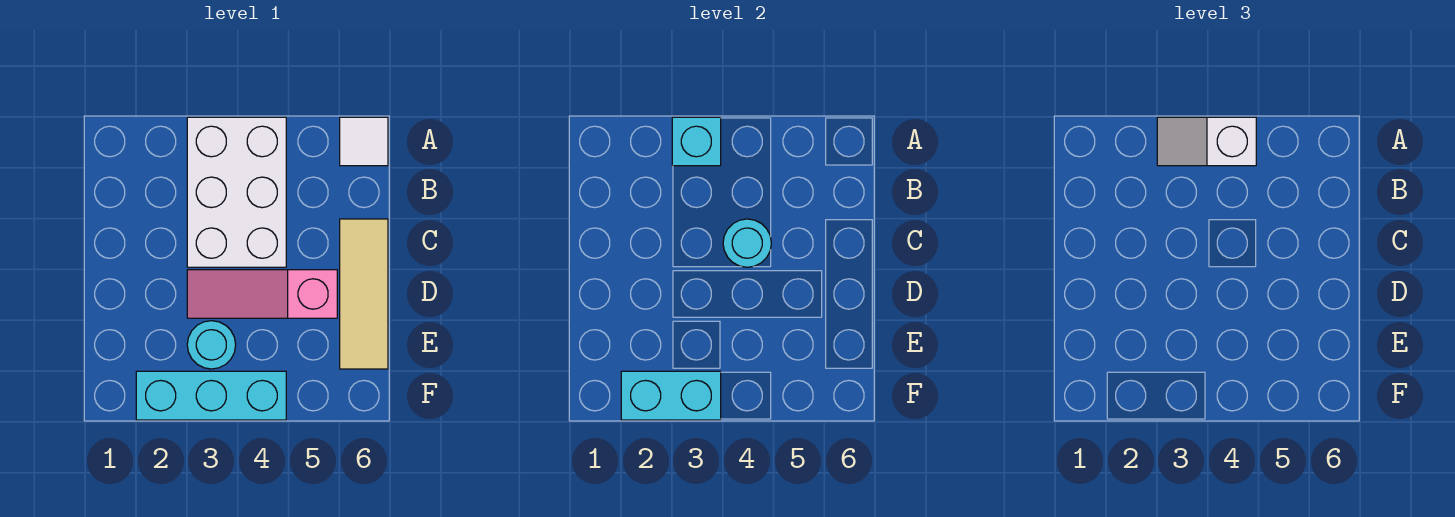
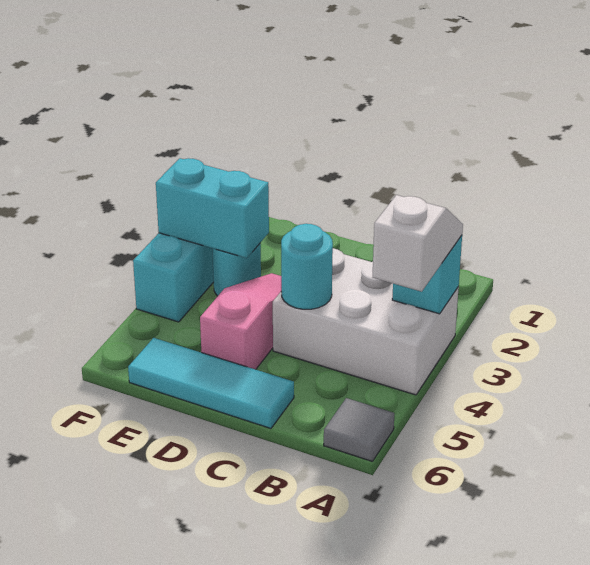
white 1x1 tile [340,117,388,166] -> grey 1x1 tile [324,398,394,462]
tan 1x3 tile [340,219,388,369] -> cyan 1x3 tile [128,338,294,429]
cyan 1x2 brick [621,371,721,420] -> cyan 1x2 brick turned to [156,158,269,258]

